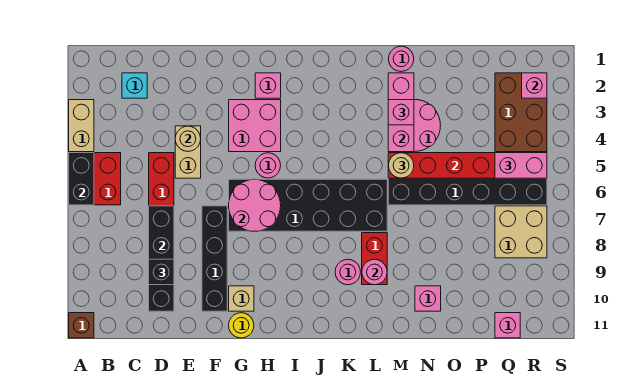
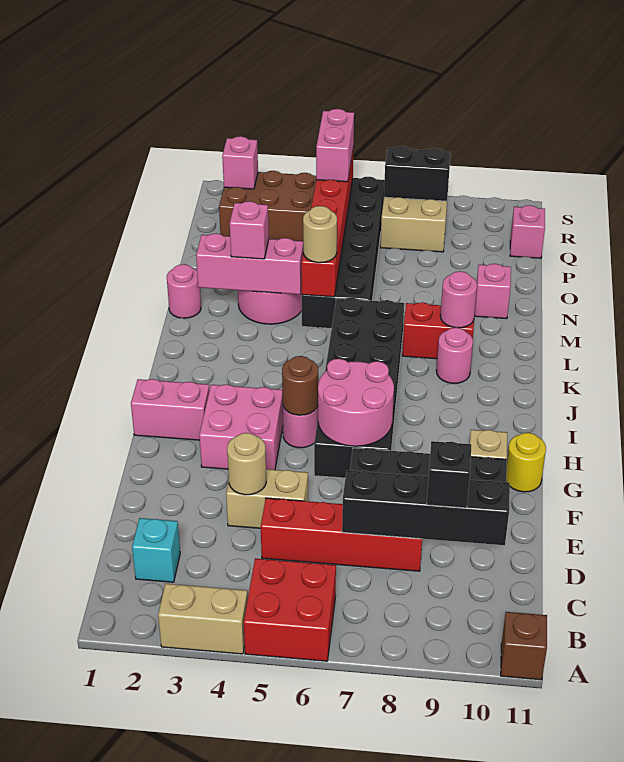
black 1x2 brick [69,153,94,205] -> black 1x2 brick moved to [384,146,451,201]
pink 1x1 brick [255,73,281,98] -> pink 1x2 brick [131,379,209,440]
none -> brown 1x1 round brick [282,356,318,415]

